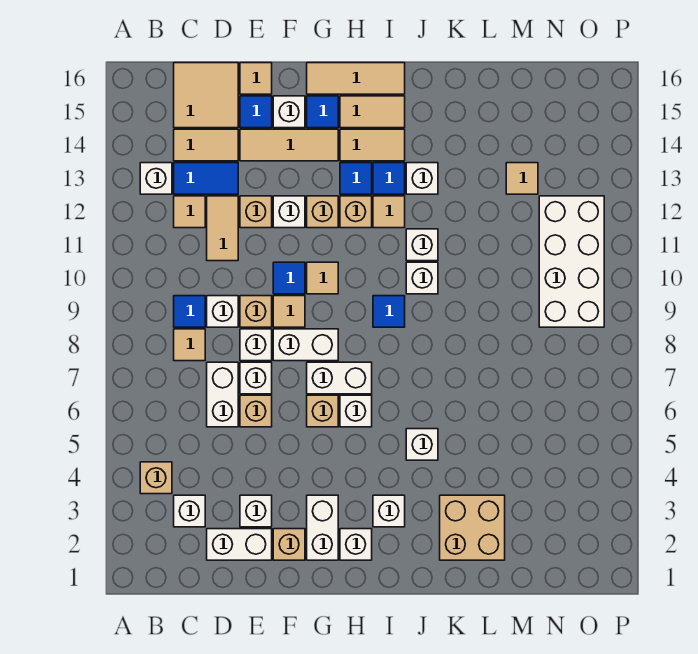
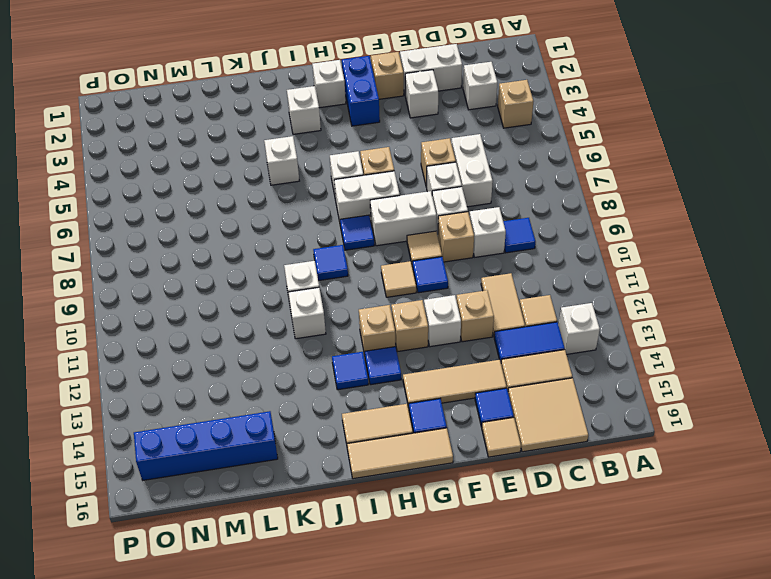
tan 1x1 tile [174,329,205,361] -> none
white 1x1 brick [273,96,305,128] -> none
white 1x2 brick [307,495,338,560] -> blue 1x2 brick [342,56,380,126]
none -> blue 1x1 tile [340,215,374,250]
tan 1x2 tile [340,129,405,161] -> none
tan 1x1 tile [373,196,405,228] -> none
white 1x1 brick [406,163,438,194] -> none
tan 2x2 brick [440,495,505,560] -> none
none -> blue 1x4 brick [134,411,278,480]
tan 1x1 tile [506,163,538,194] -> none
white 2x4 brick [539,196,604,327] -> none

